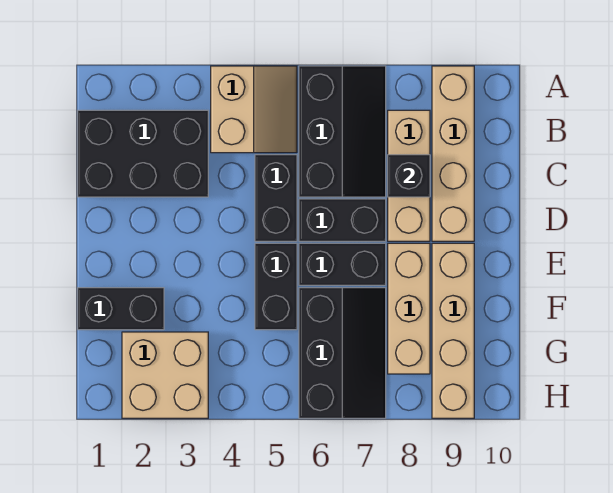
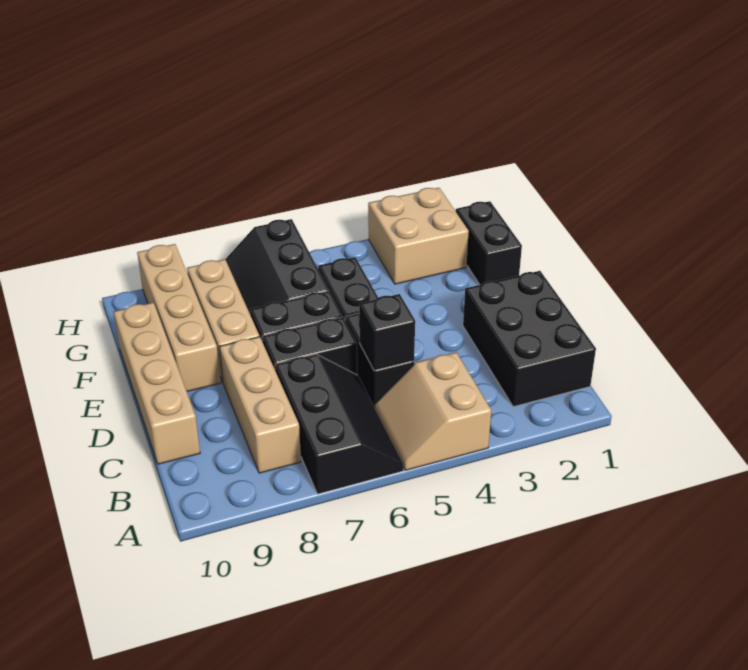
black 2x3 slope [299,66,386,197] -> black 2x3 slope turned to [275,354,403,494]
tan 1x4 brick [432,66,474,241] -> tan 1x4 brick moved to [114,303,200,464]
black 2x3 brick [78,110,208,197] -> black 2x3 brick turned to [463,271,596,407]
black 1x1 brick [388,155,430,197] -> black 1x1 brick moved to [359,294,415,370]
black 1x2 brick [78,288,164,330] -> black 1x2 brick turned to [456,201,522,285]

